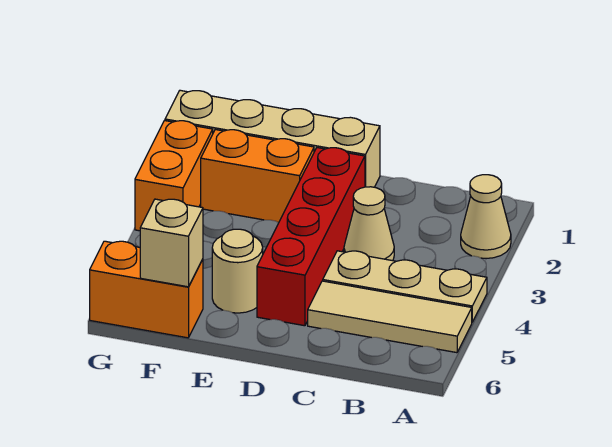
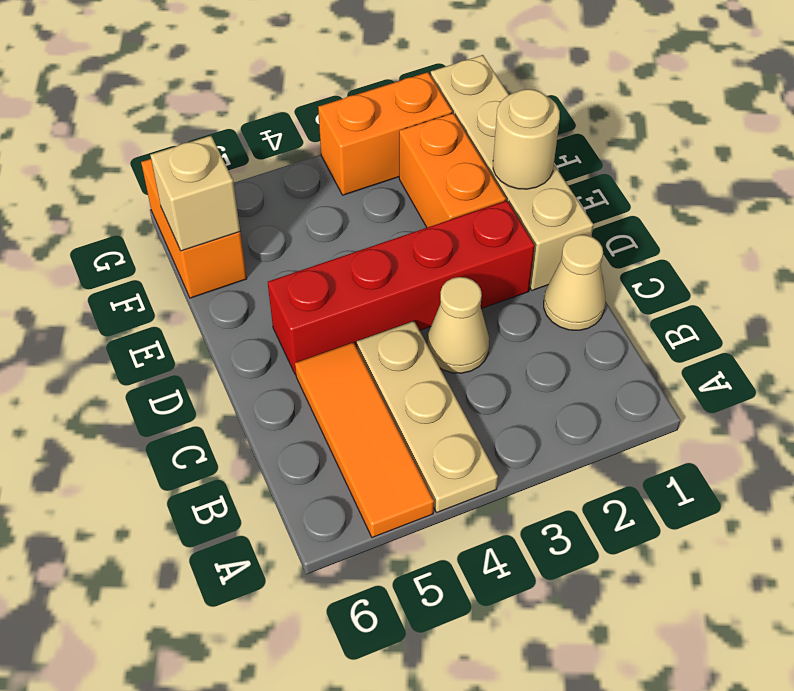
tan 1x1 cone [461,175,511,259] -> tan 1x1 cone moved to [544,235,605,330]
tan 1x3 tile [308,281,472,353] -> orange 1x3 tile [295,342,434,538]
tan 1x1 round brick [212,229,263,313] -> tan 1x1 round brick moved to [493,89,560,189]

